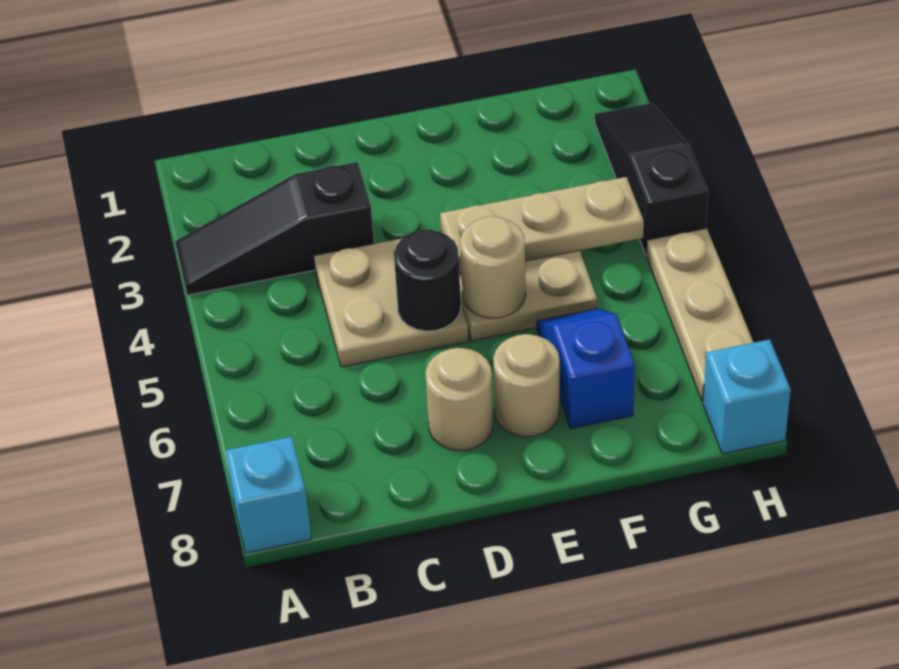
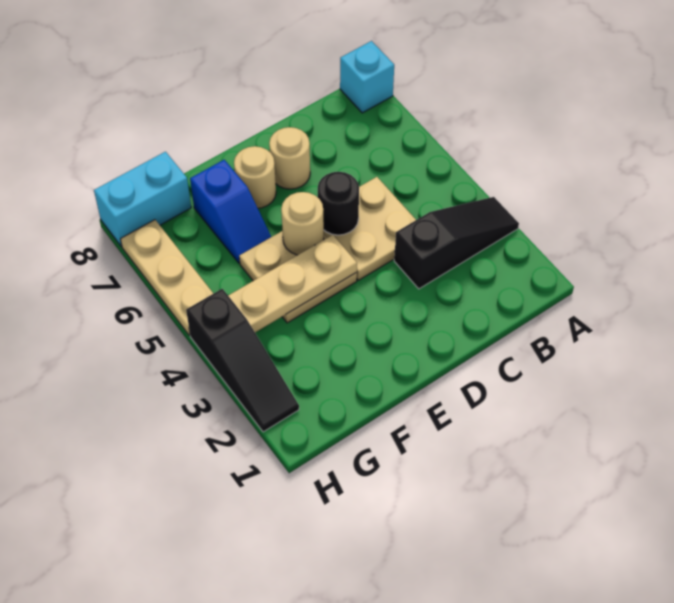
cyan 1x1 brick [703,339,791,454] -> cyan 1x2 brick [94,152,191,247]

